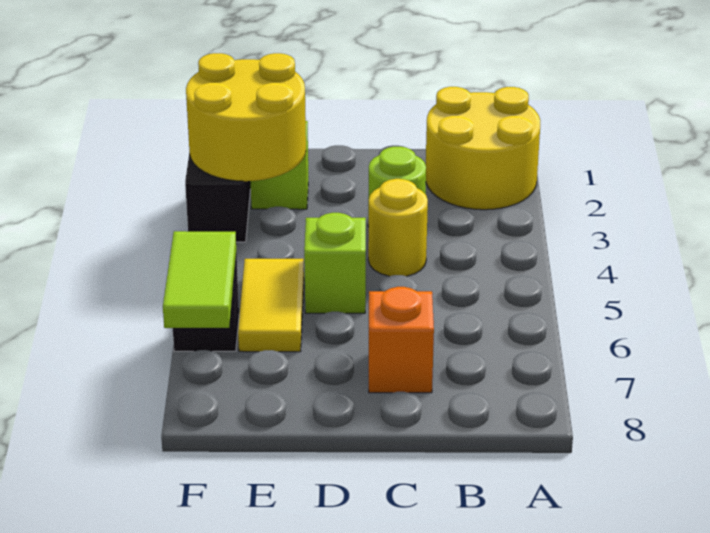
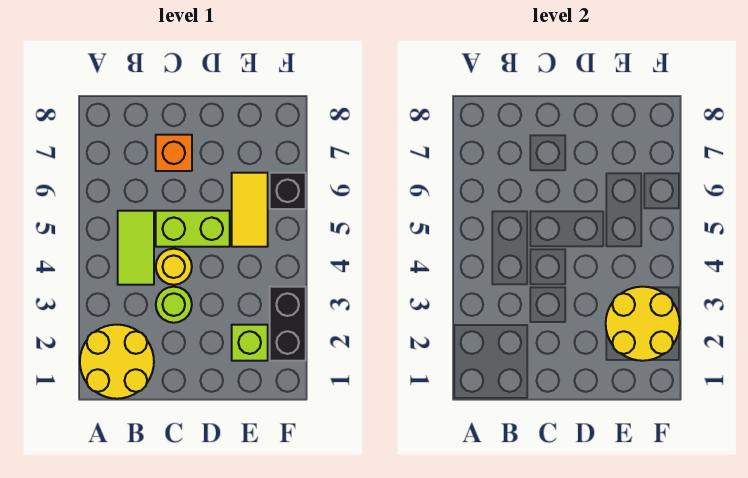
lime 1x1 brick [304,213,366,313] -> lime 1x2 brick [156,211,230,247]
lime 1x2 tile [163,231,236,328] -> lime 1x2 tile moved to [118,211,154,285]

